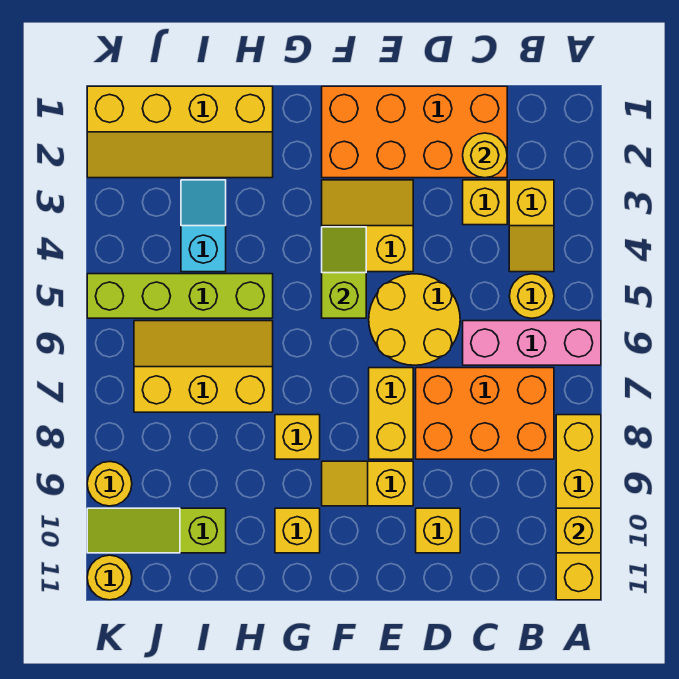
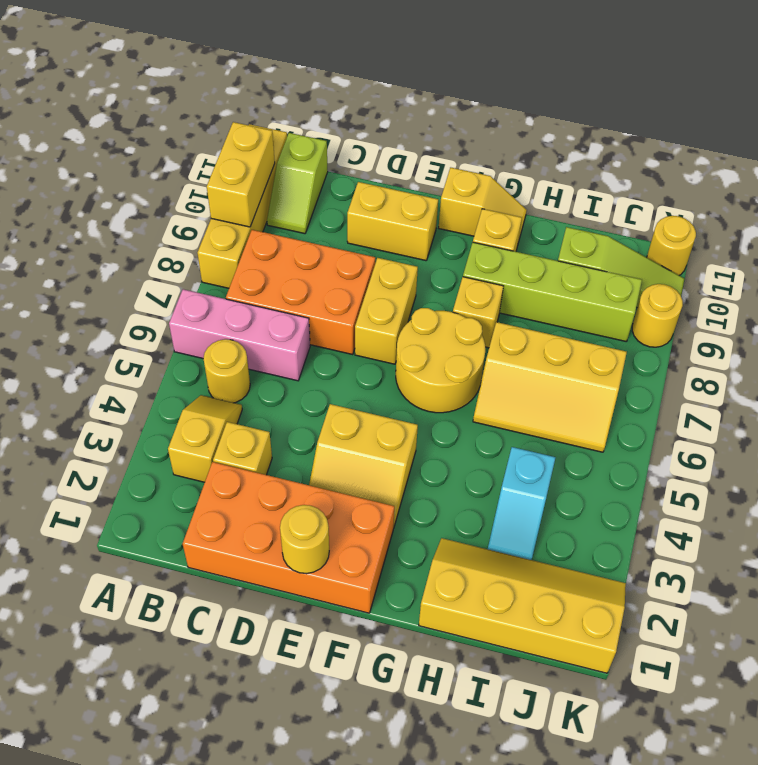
yellow 1x1 brick [556,508,601,553] -> yellow 1x2 brick [207,122,275,227]
yellow 1x1 round brick [463,133,507,178] -> yellow 1x1 round brick moved to [280,505,329,574]
yellow 2x2 round brick [369,274,460,365] -> yellow 2x2 round brick moved to [396,308,485,413]
yellow 1x1 brick [416,508,460,553] -> yellow 1x2 brick [347,182,438,261]
yellow 1x2 slope [322,461,413,506] -> yellow 1x2 slope moved to [439,167,527,242]
lime 1x2 slope [322,227,366,318] -> lime 1x2 slope moved to [267,133,328,234]
lime 1x4 brick [87,274,273,318] -> lime 1x4 brick moved to [463,242,642,342]

